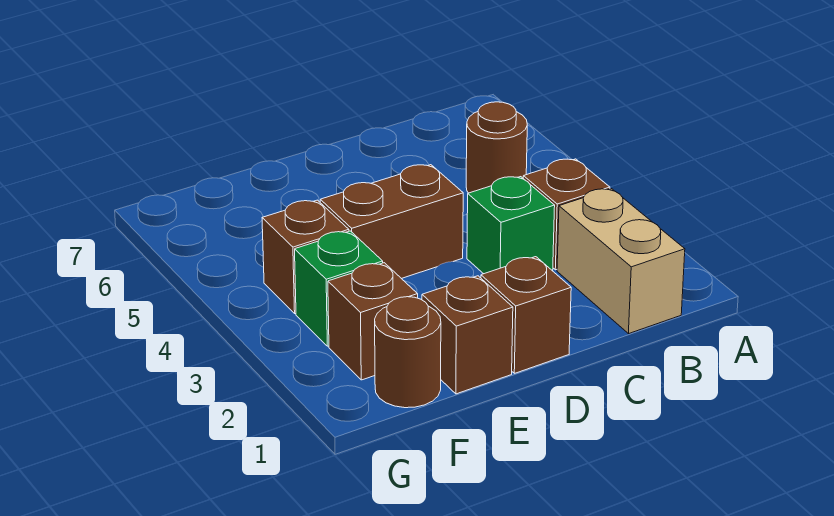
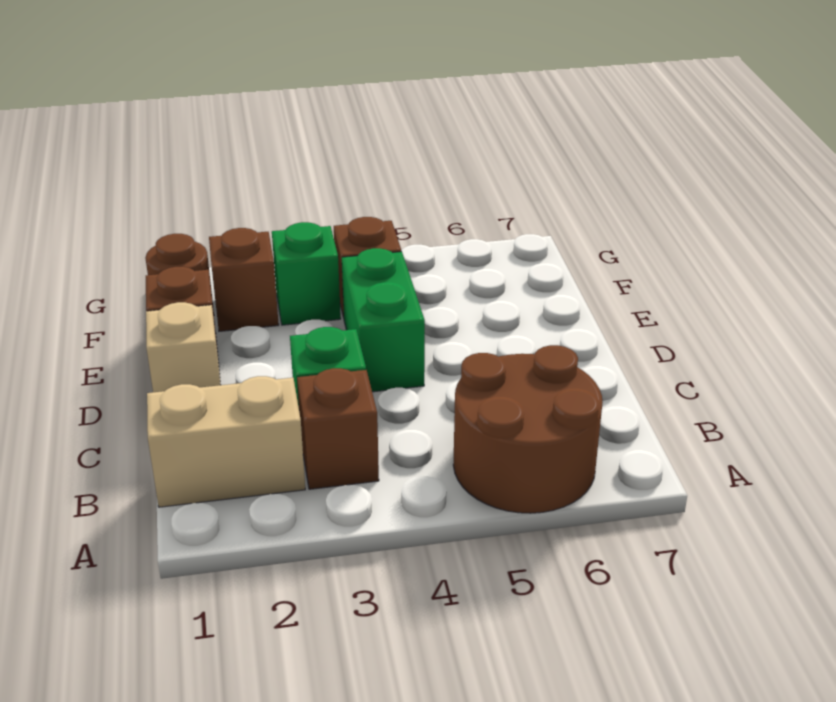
brown 1x1 round brick [466,102,527,193] -> brown 2x2 round brick [453,345,603,513]
brown 1x1 brick [481,257,571,373] -> tan 1x1 brick [146,302,220,392]
brown 1x2 brick [320,165,463,279] -> green 1x2 brick [342,248,425,392]

